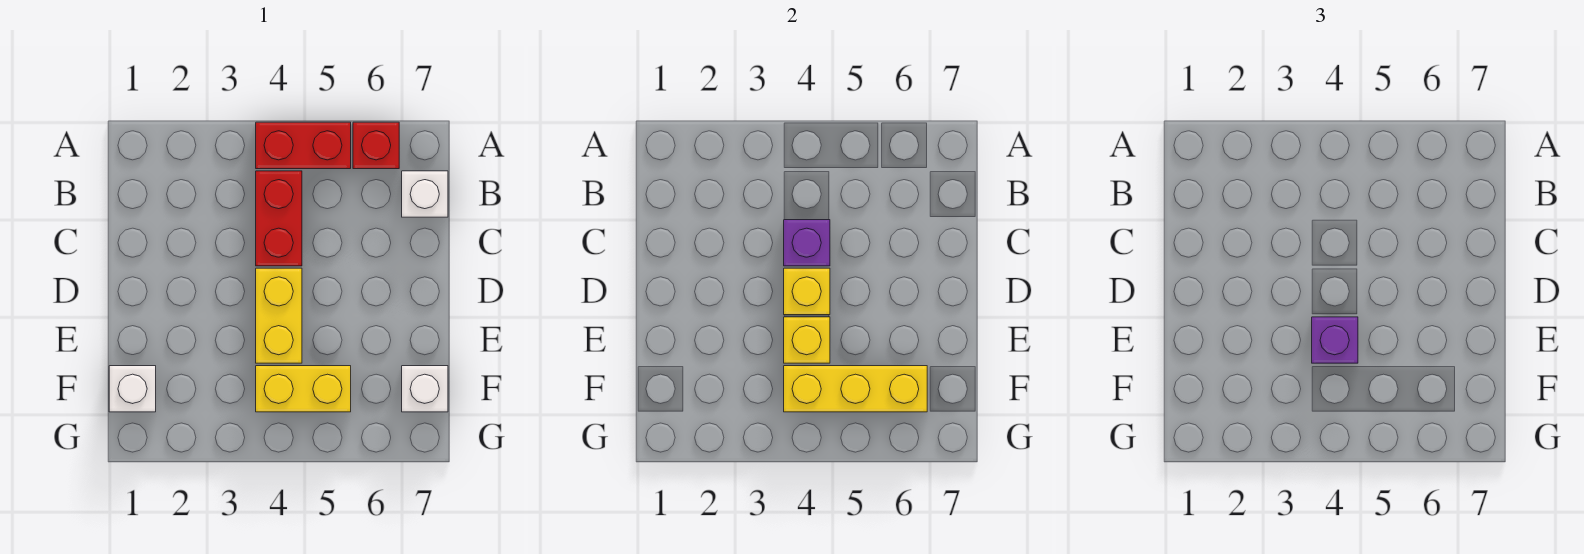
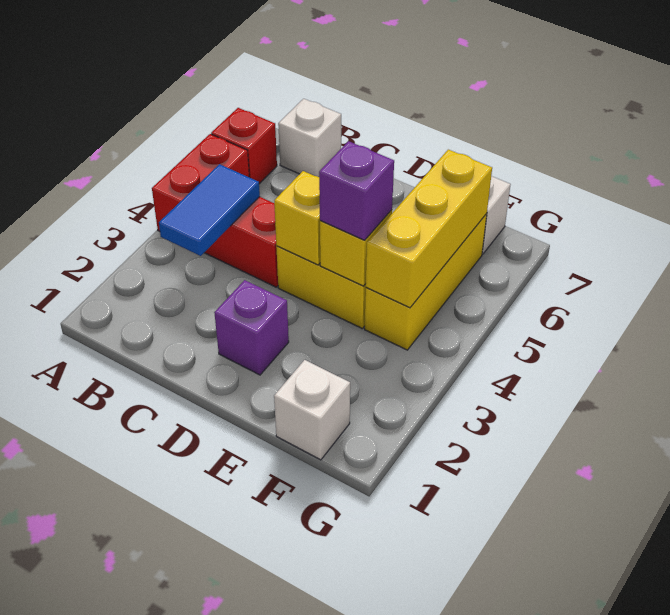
none -> blue 1x2 tile [159,164,260,256]
purple 1x1 brick [784,220,830,266] -> purple 1x1 brick moved to [214,280,289,375]
yellow 1x2 brick [256,366,351,412] -> yellow 1x3 brick [365,214,487,350]

